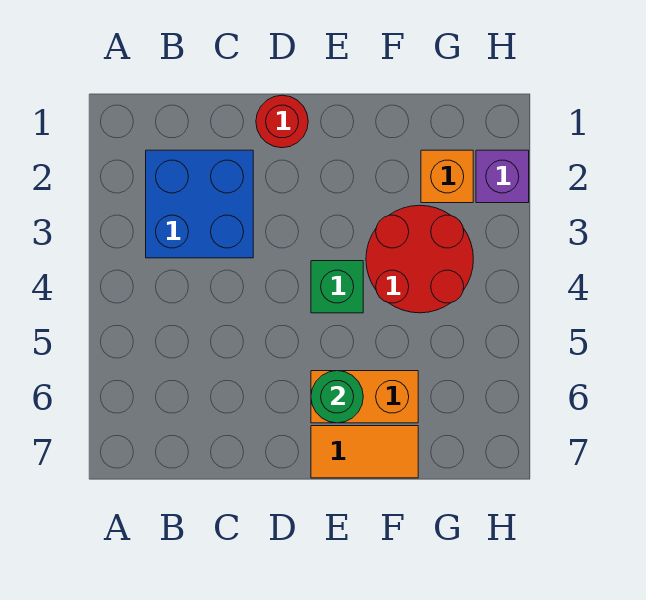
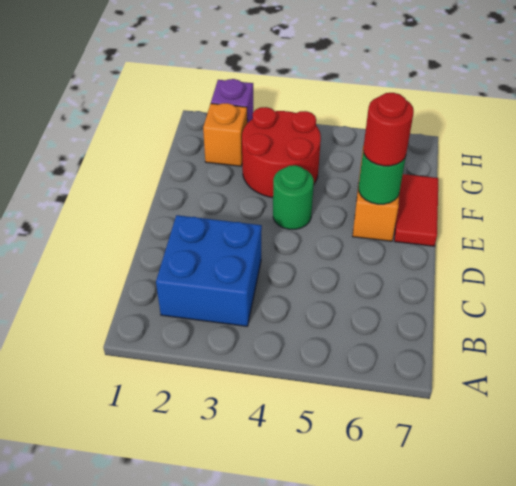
red 1x1 round brick [256,95,308,148] -> red 1x1 round brick moved to [363,93,414,166]
green 1x1 brick [311,261,363,313] -> green 1x1 round brick [273,165,314,229]
orange 1x2 tile [311,426,418,478] -> red 1x2 tile [394,174,438,246]

